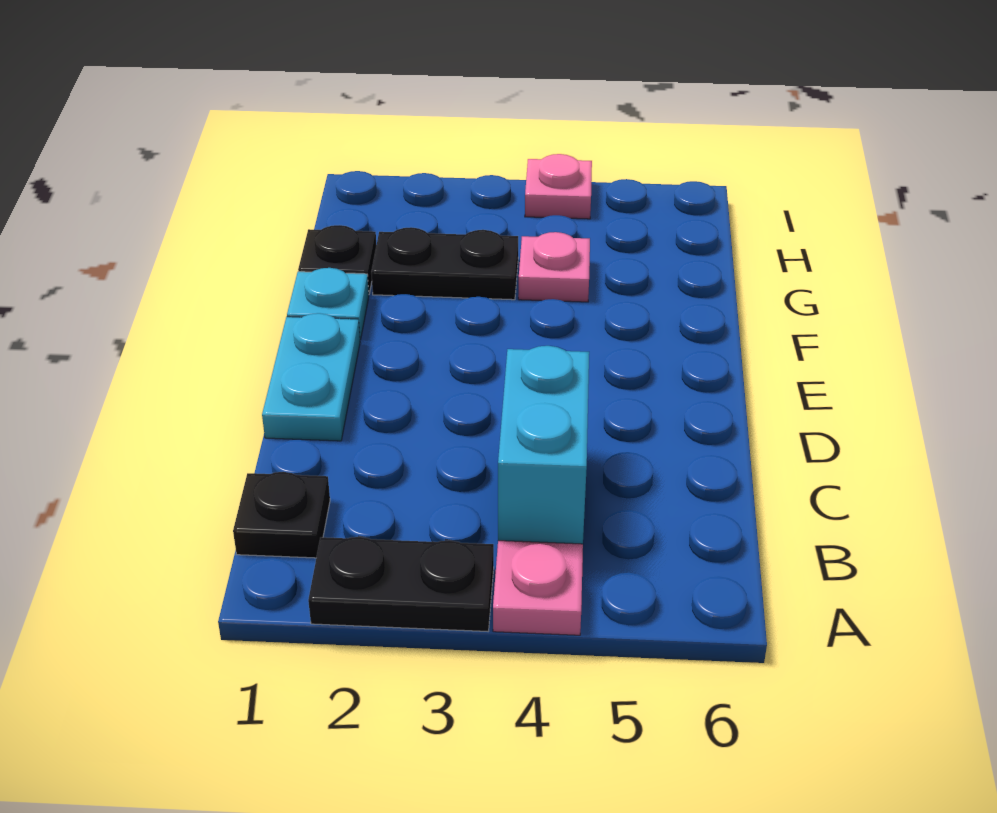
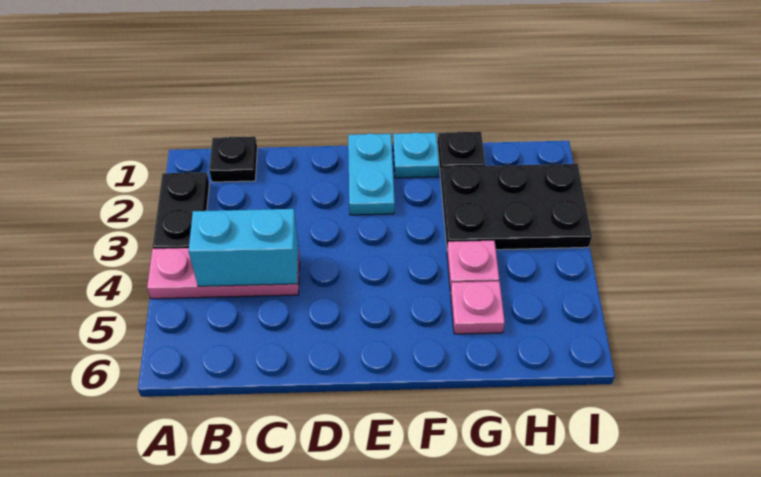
cyan 1x2 plate [262,313,360,441] -> cyan 1x2 plate turned to [348,134,395,215]
black 1x2 plate [371,227,518,300] -> black 2x3 plate [440,164,592,250]
pink 1x1 plate [525,154,592,219] -> pink 1x1 plate moved to [451,281,505,334]

